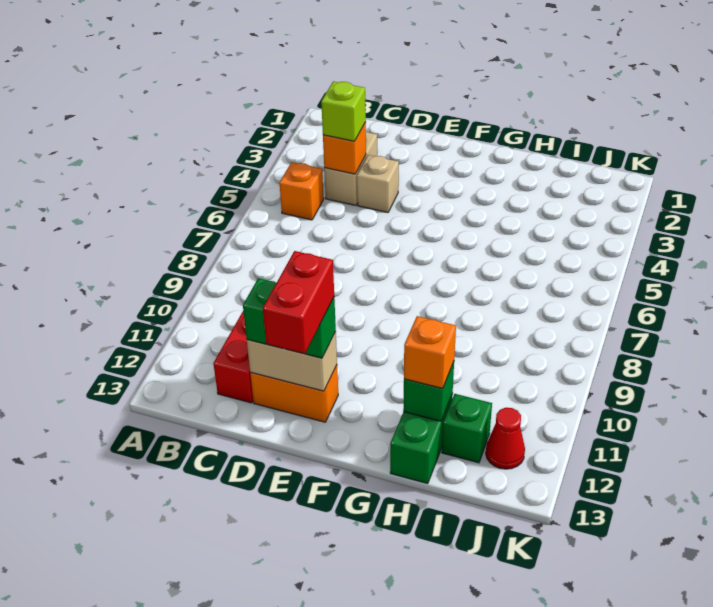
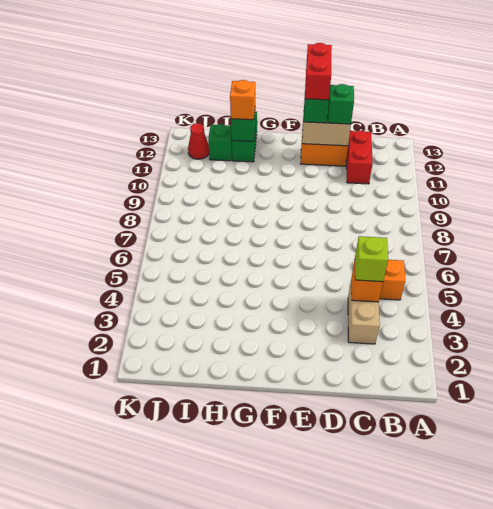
tan 1x1 brick [357,155,399,213] -> none

